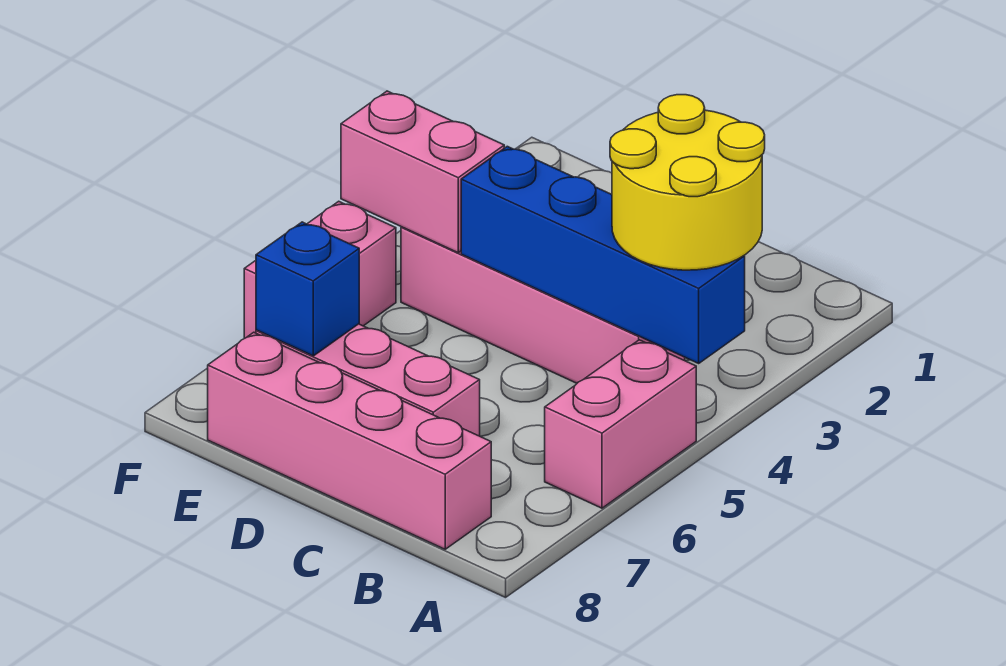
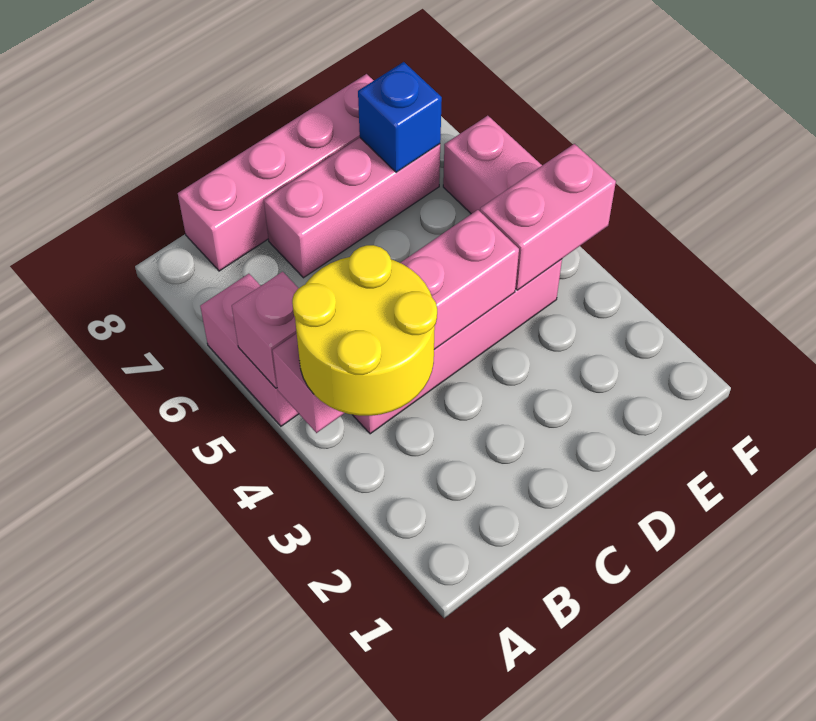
blue 1x4 brick [461,147,745,363] -> pink 1x4 brick [273,210,519,433]
none -> pink 1x1 brick [232,272,299,388]

